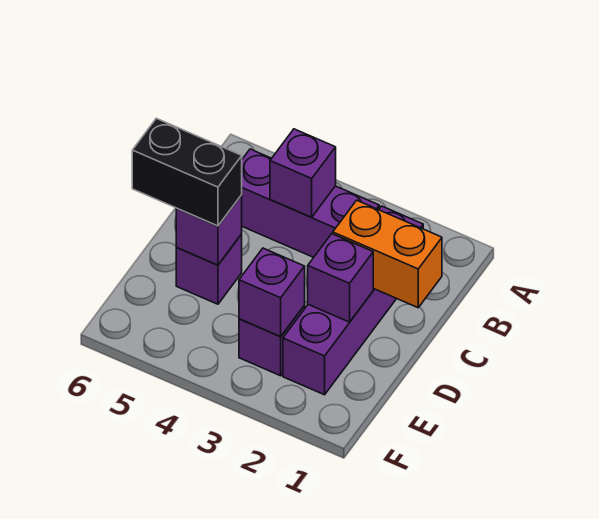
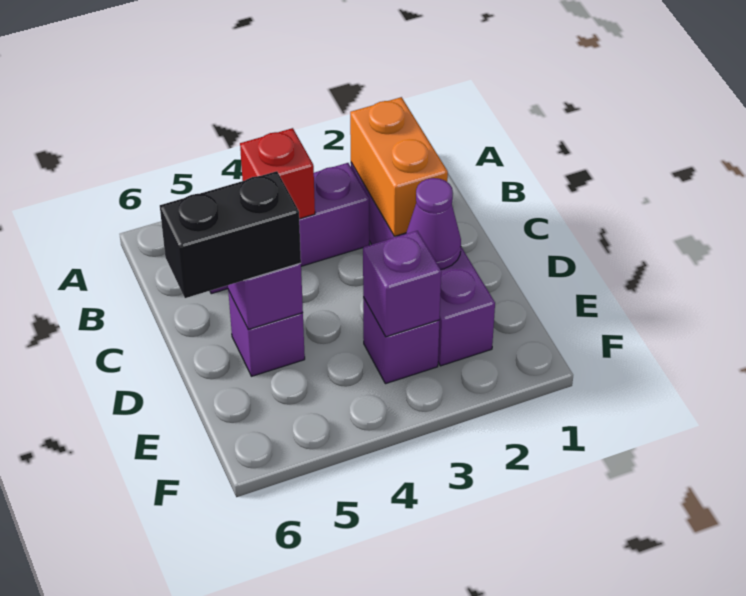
purple 1x1 brick [270,129,336,217] -> red 1x1 brick [240,128,315,219]
orange 1x2 brick [333,200,442,308] -> orange 1x2 brick turned to [350,97,448,236]
purple 1x1 brick [308,234,373,322] -> purple 1x1 cone [406,178,461,269]

